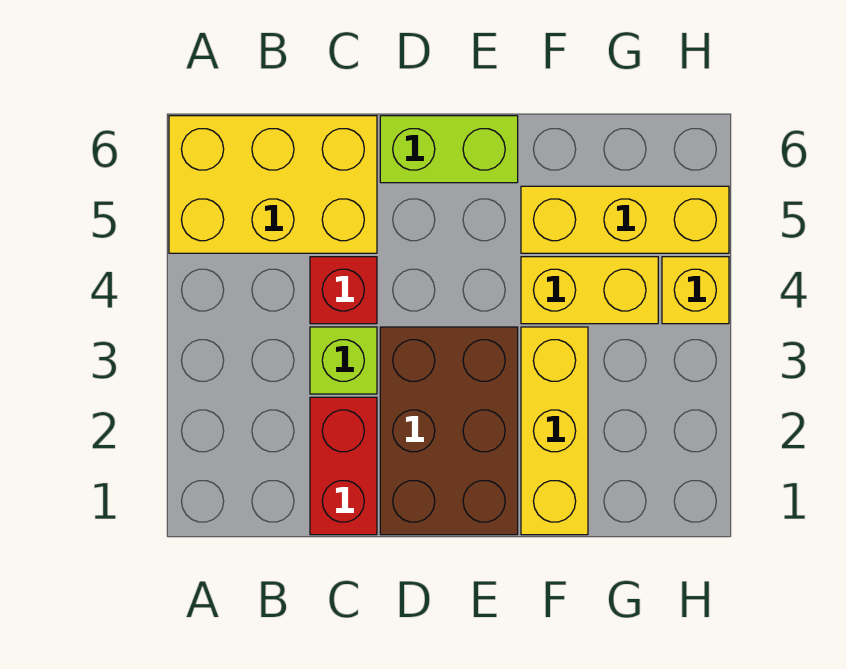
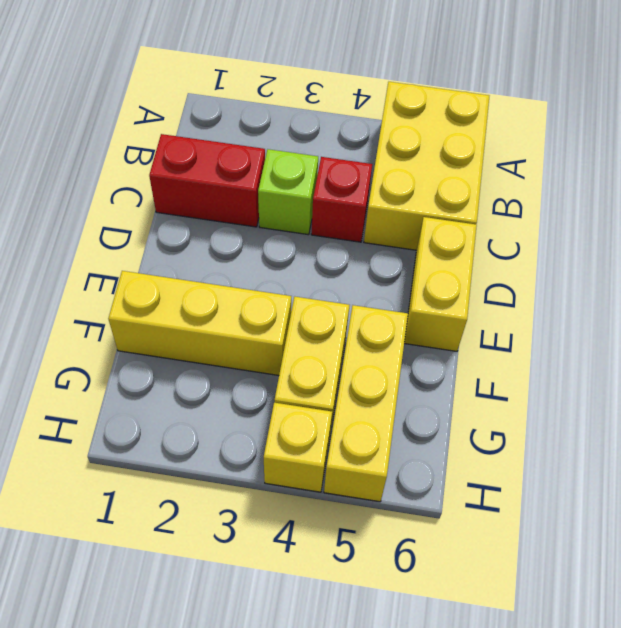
brown 2x3 brick [380,327,518,535] -> none
lime 1x2 brick [380,116,518,183] -> yellow 1x2 brick [404,217,477,351]

